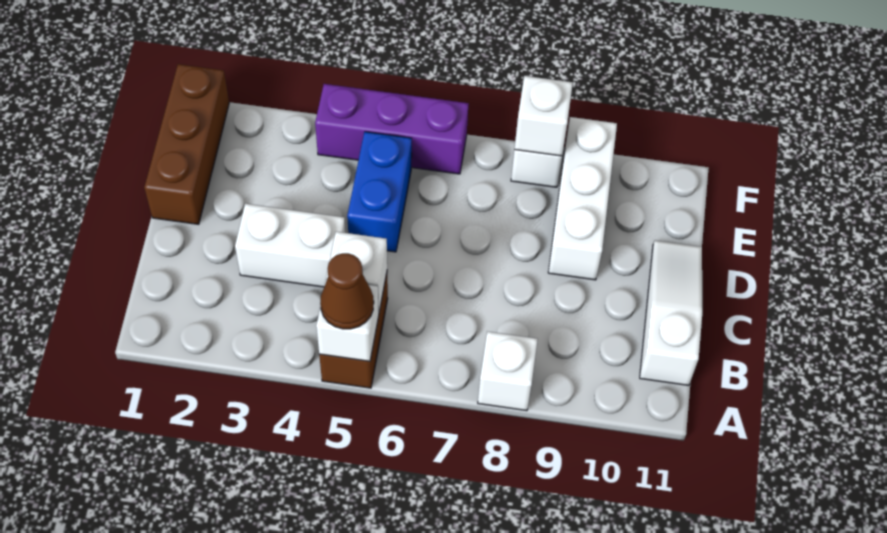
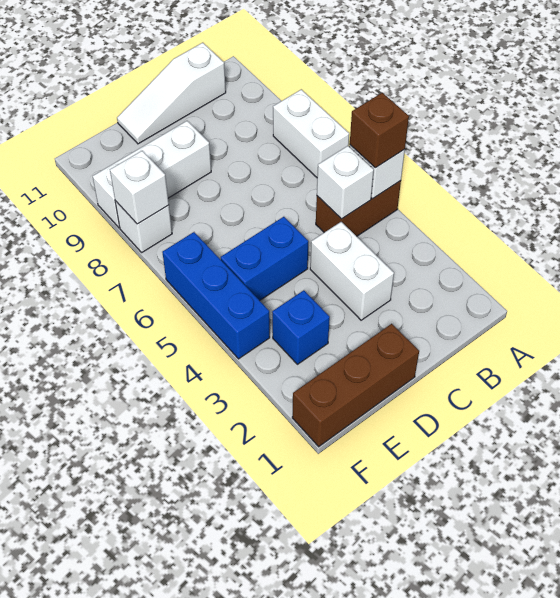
brown 1x1 cone [320,253,374,329] -> brown 1x1 brick [350,93,409,168]
white 1x1 brick [478,332,538,411] -> white 1x2 brick [273,89,349,177]
none -> blue 1x1 brick [272,290,330,364]
purple 1x3 brick [315,84,468,174] -> blue 1x3 brick [162,232,270,359]

